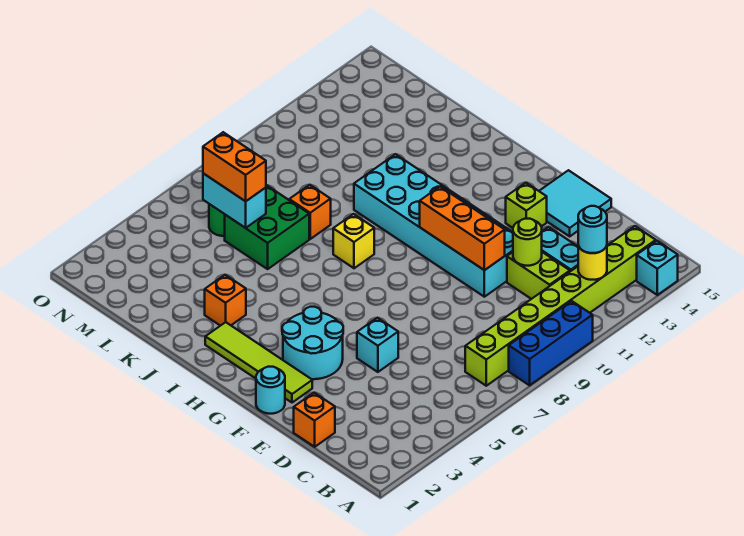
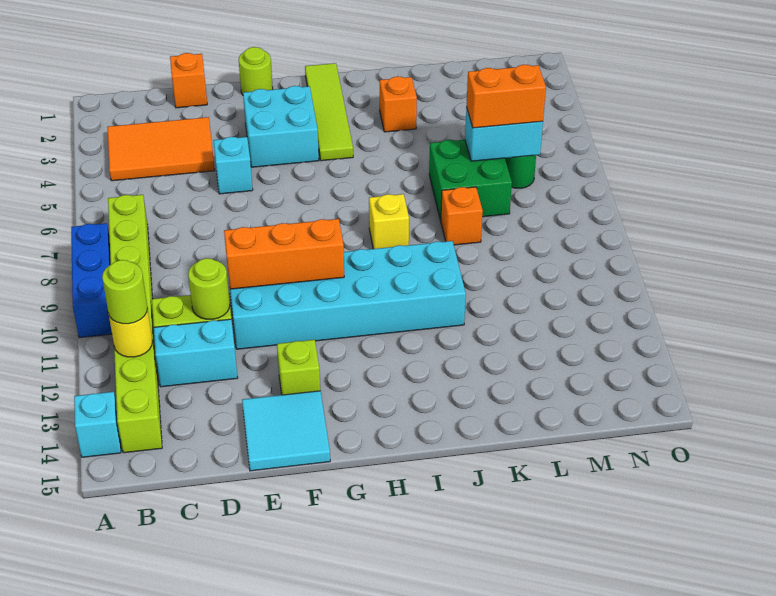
none -> orange 2x3 tile [107,117,215,181]
cyan 1x1 round brick [578,206,607,253] -> lime 1x1 round brick [102,260,148,324]
cyan 1x1 round brick [256,367,285,414] -> lime 1x1 round brick [239,47,273,95]
lime 1x4 tile [205,322,312,403] -> lime 1x4 tile turned to [305,63,353,161]
cyan 2x2 round brick [282,307,343,379] -> cyan 2x2 brick [243,86,319,167]

